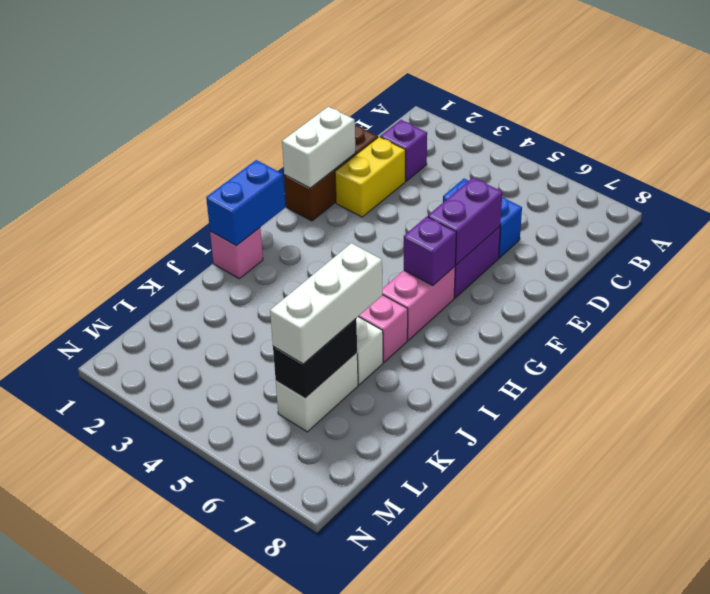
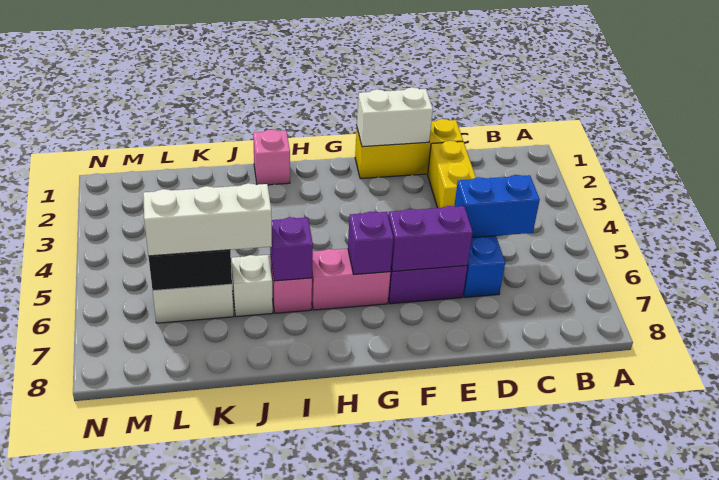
purple 1x1 brick [380,120,427,181] -> purple 1x1 brick moved to [270,217,313,281]
brown 1x3 brick [284,125,378,221] -> yellow 1x3 brick [355,119,463,179]
yellow 1x2 brick [335,137,405,217] -> yellow 1x2 brick turned to [428,141,476,208]
blue 1x2 brick [206,160,285,246] -> blue 1x2 brick moved to [454,175,540,238]

